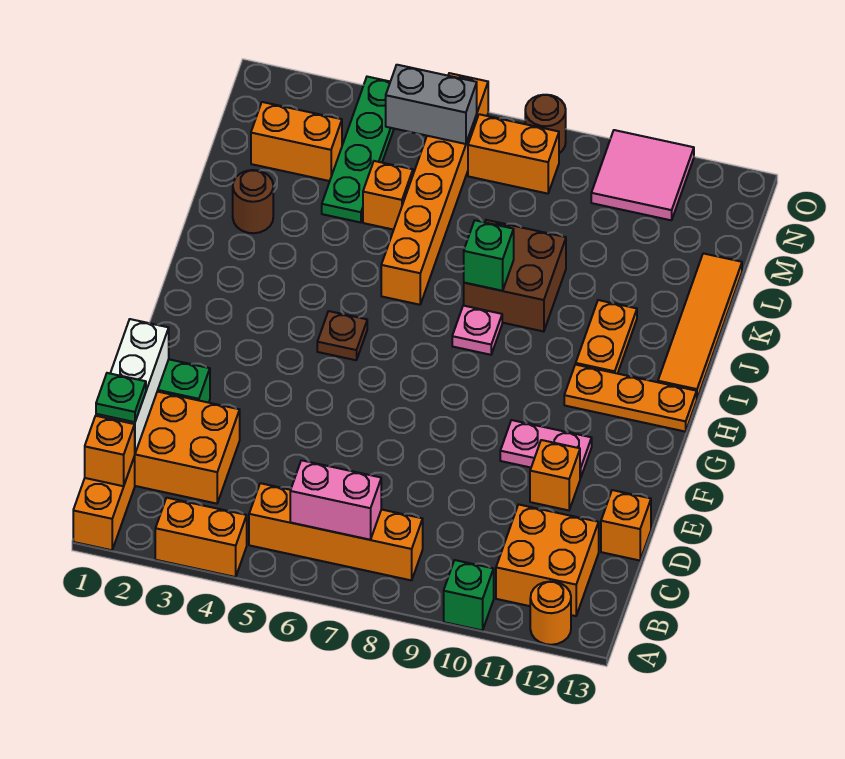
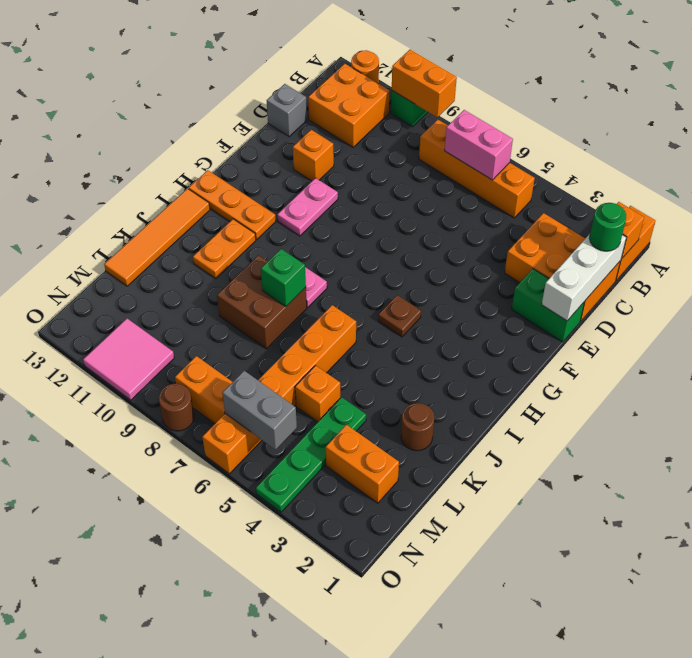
orange 1x2 brick [155,498,247,577] -> orange 1x2 brick moved to [392,50,457,117]
green 1x1 plate [96,373,146,422] -> green 1x1 round brick [590,203,626,251]
orange 1x1 brick [601,490,651,561] -> grey 1x1 brick [267,84,307,136]
pink 1x2 plate [500,420,592,478] -> pink 1x2 plate turned to [277,178,338,236]

